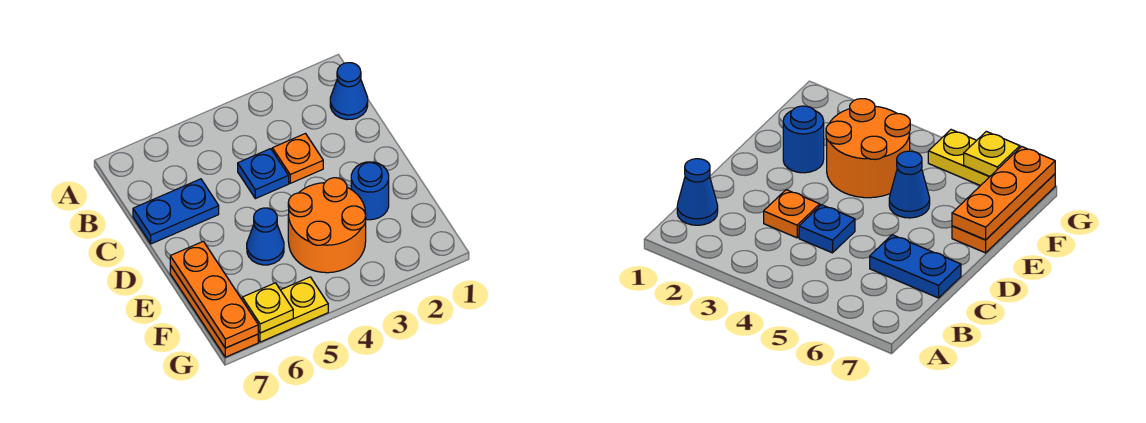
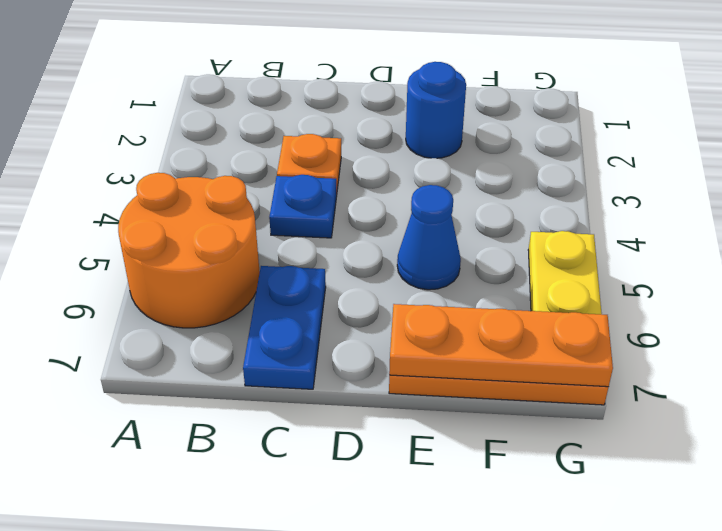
blue 1x1 cone [330,63,368,120] -> none
orange 2x2 round brick [288,178,366,273] -> orange 2x2 round brick moved to [118,173,260,328]
yellow 1x1 plate [242,283,293,333] -> none

